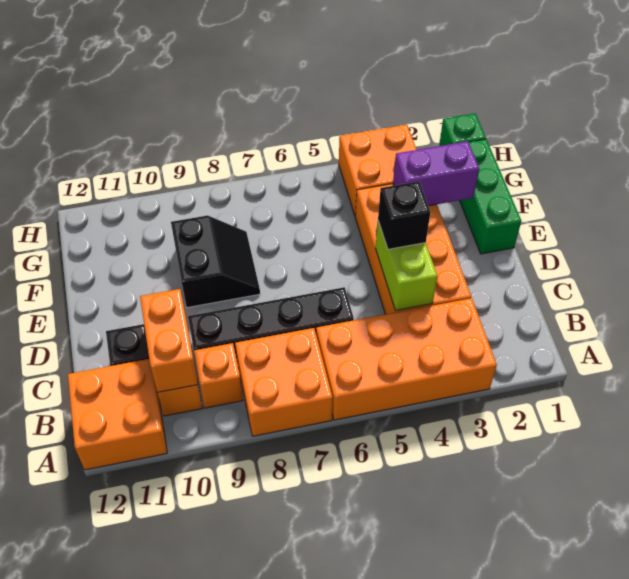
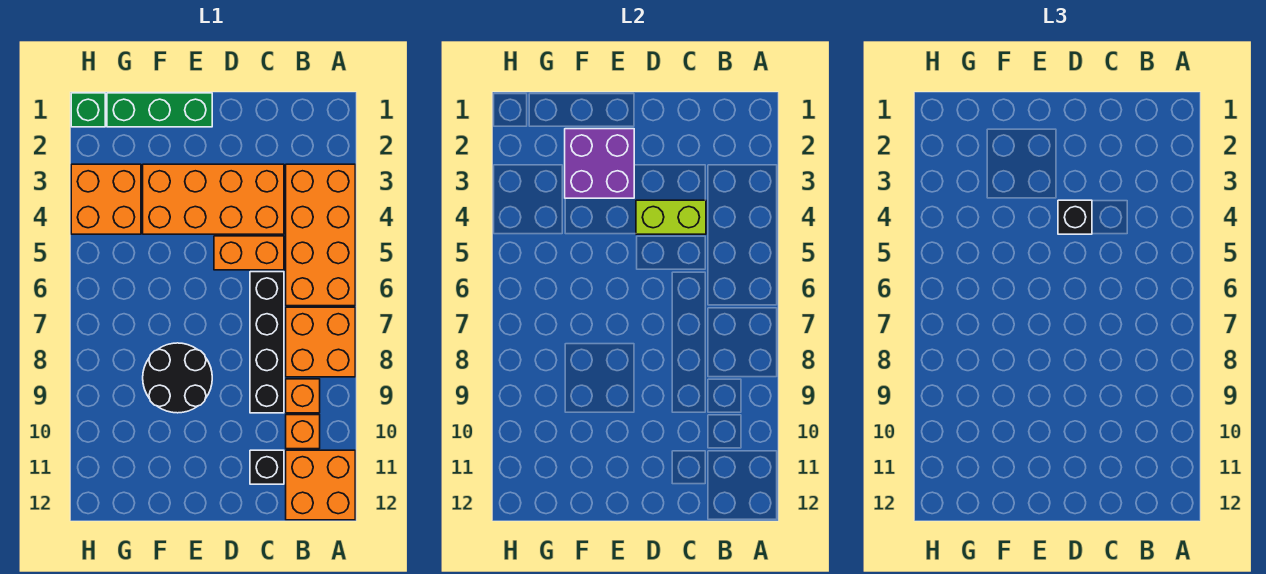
orange 1x2 brick [140,289,198,392] -> orange 1x2 brick moved to [214,236,284,270]
black 2x2 slope [171,215,260,308] -> black 2x2 round brick [143,343,212,413]
purple 1x2 brick [393,141,479,206] -> purple 2x2 brick [565,129,634,198]

